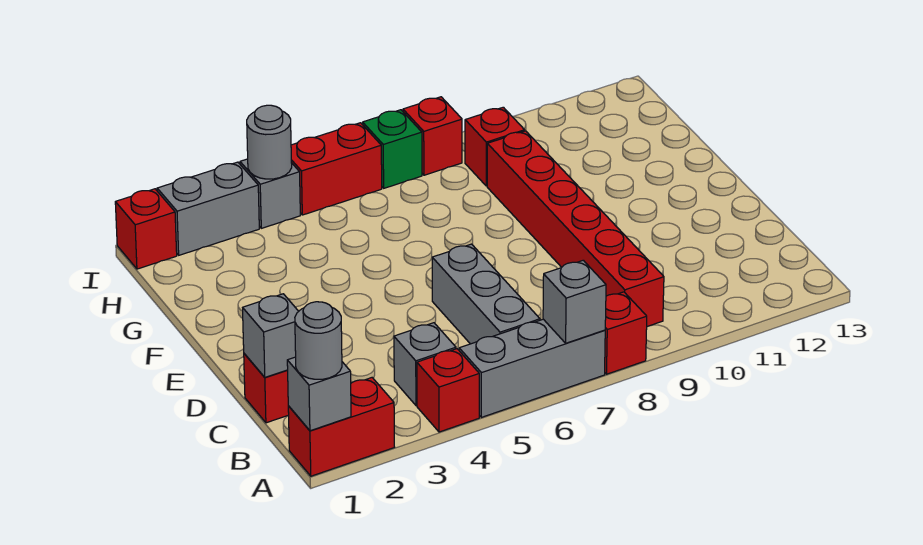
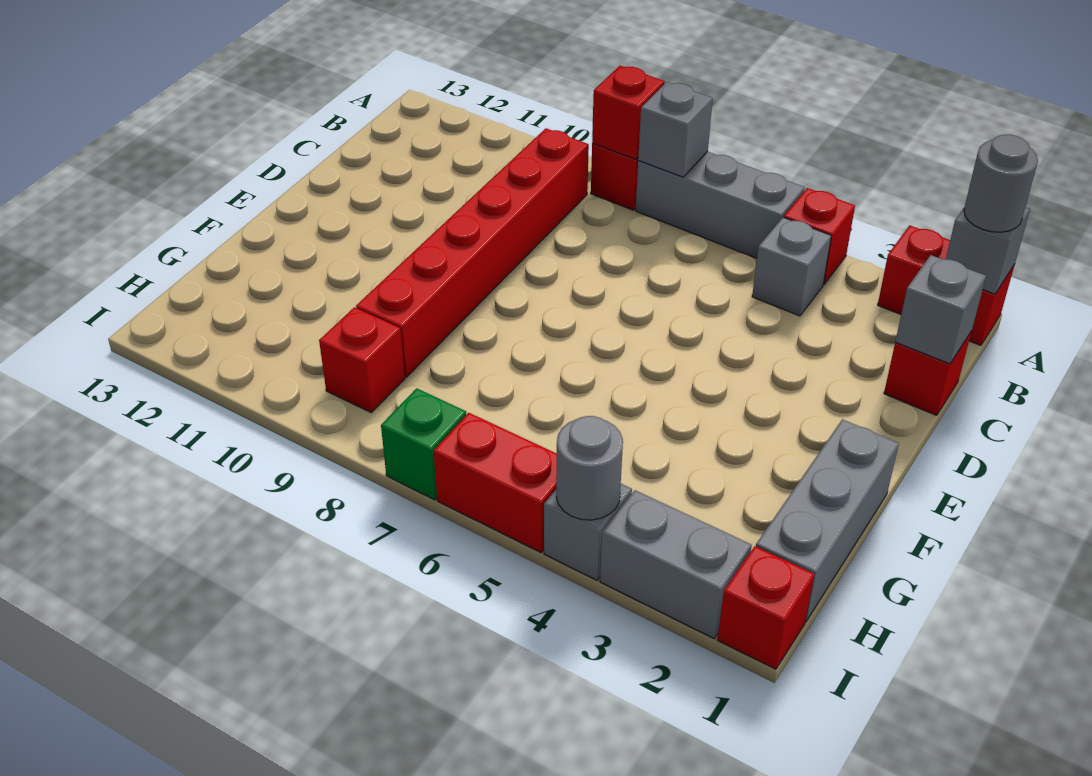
grey 1x3 brick [432,244,540,344] -> grey 1x3 brick moved to [756,419,899,621]
red 1x1 brick [403,97,462,175] -> red 1x1 brick moved to [592,66,665,159]

